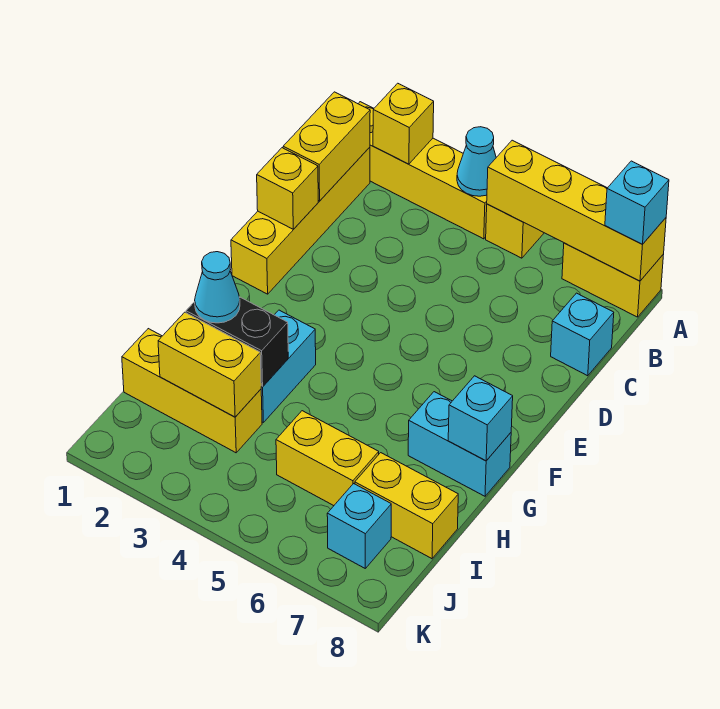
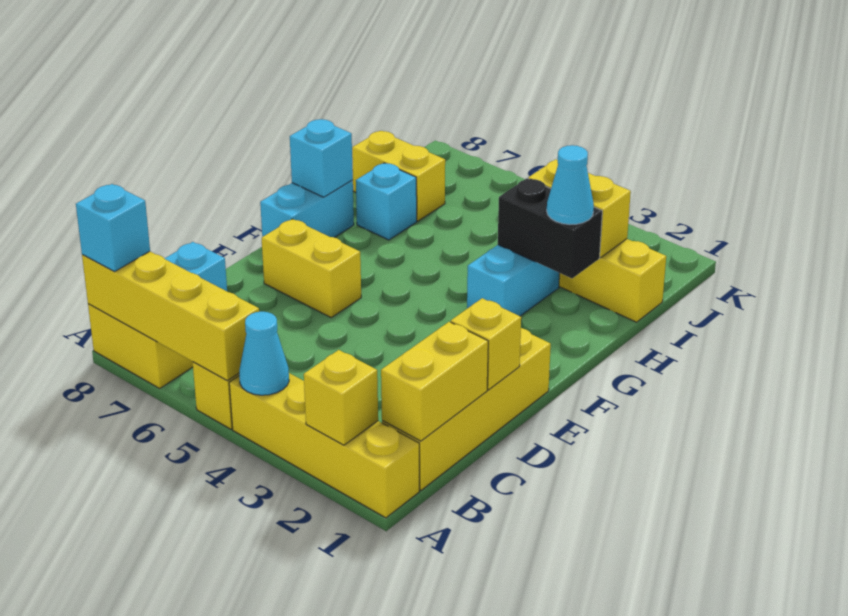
cyan 1x2 brick [408,392,511,496] -> cyan 1x2 brick turned to [260,180,354,237]
yellow 1x2 brick [276,411,379,506] -> yellow 1x2 brick moved to [262,219,361,317]
cyan 1x1 brick [327,484,391,568] -> cyan 1x1 brick moved to [356,163,417,240]

